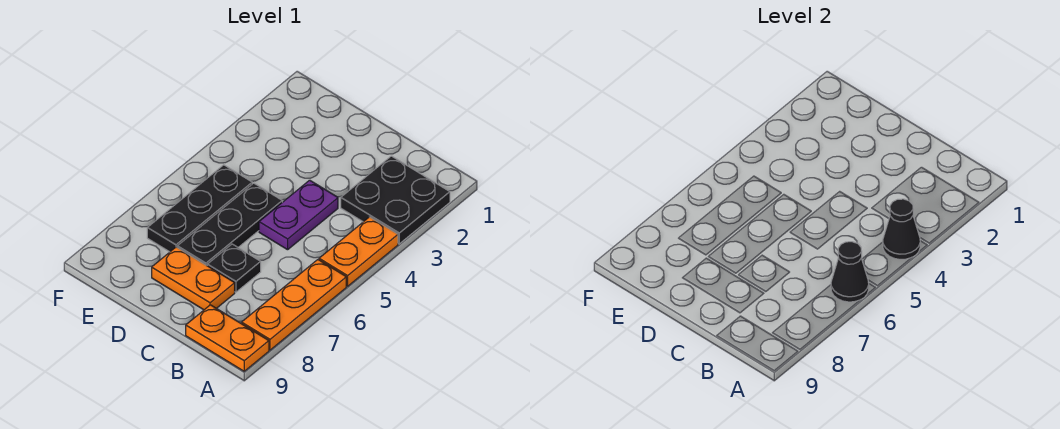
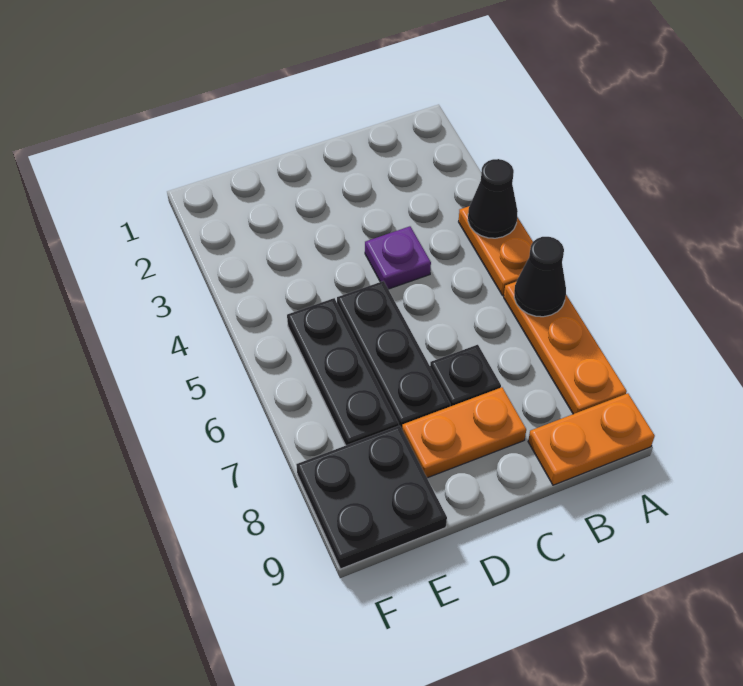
black 2x2 plate [341,156,450,244] -> black 2x2 plate moved to [296,426,447,569]
purple 1x2 plate [259,180,338,250] -> purple 1x1 plate [365,226,431,289]

